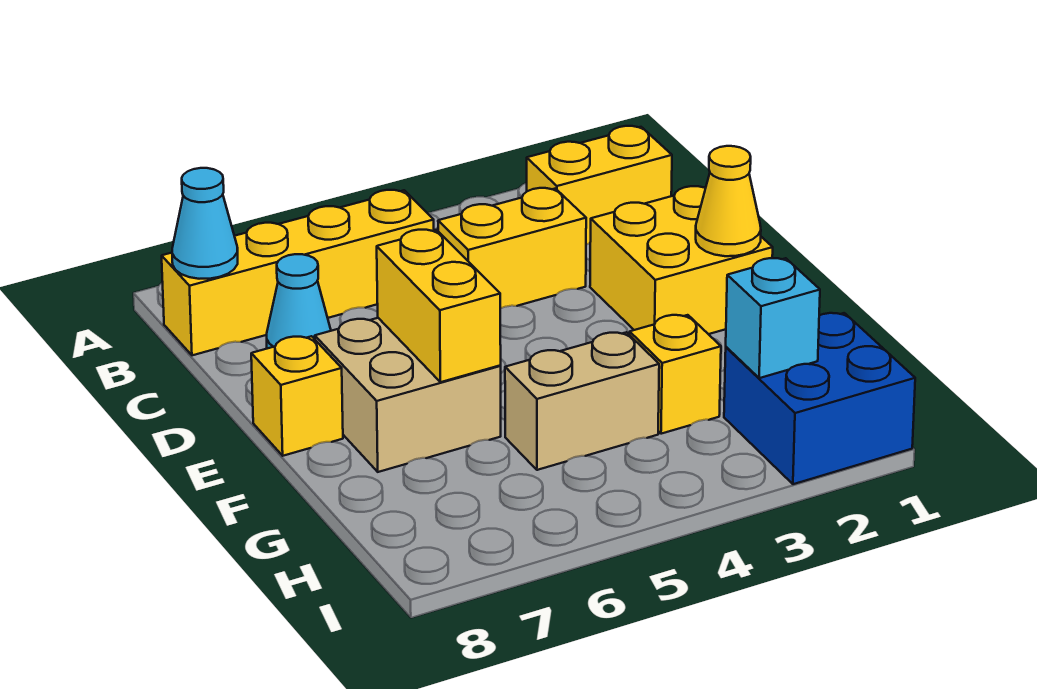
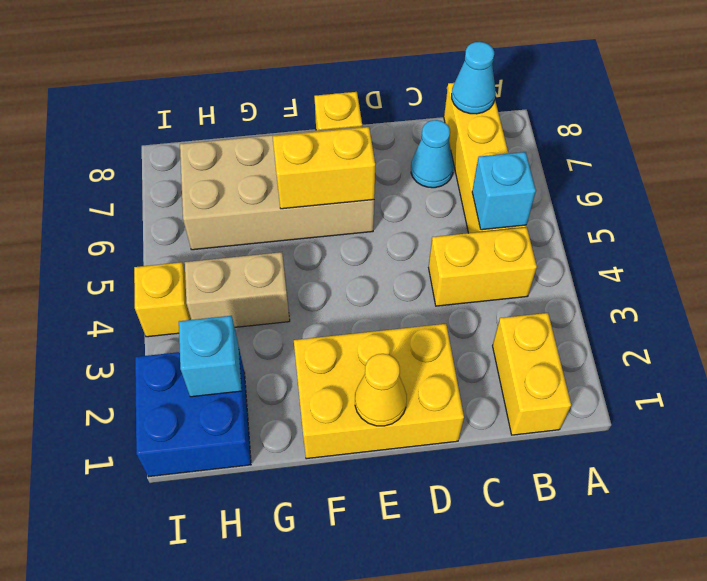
none -> cyan 1x1 brick [472,152,536,230]
yellow 1x2 brick [438,188,586,309] -> yellow 1x2 brick turned to [429,227,537,306]
yellow 2x2 brick [590,186,773,334] -> yellow 2x3 brick [294,324,464,459]
tan 2x2 brick [315,318,501,472] -> tan 2x4 brick [180,127,374,250]
yellow 1x1 brick [630,315,721,434] -> yellow 1x1 brick moved to [134,262,191,337]
tan 1x2 brick [505,332,659,470] -> tan 1x2 brick turned to [185,252,290,327]

